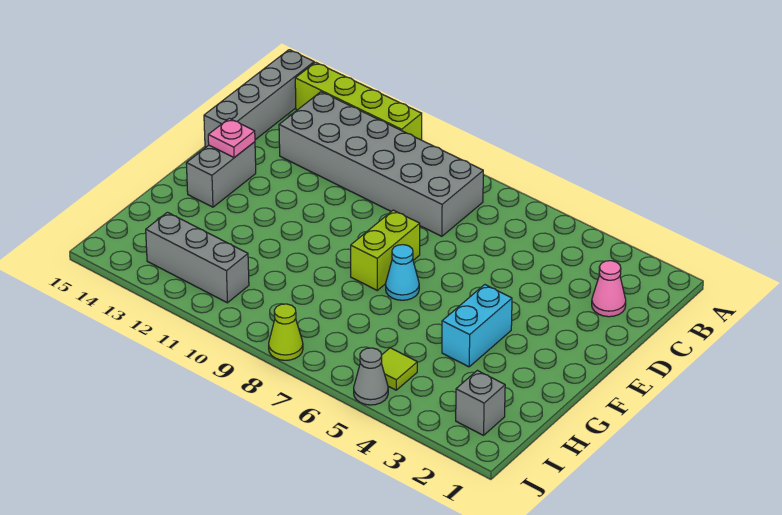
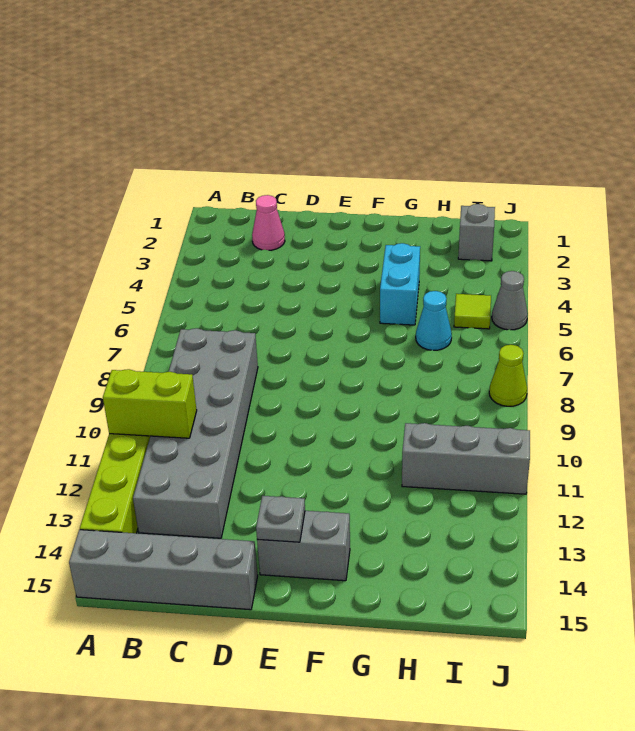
lime 1x2 brick [351,210,420,290] -> lime 1x2 brick moved to [103,369,197,438]
pink 1x1 plate [208,118,255,158] -> grey 1x1 plate [256,496,305,542]
cyan 1x2 brick [442,285,512,367] -> cyan 1x2 brick turned to [380,243,420,325]
cyan 1x1 cone [386,245,419,300] -> cyan 1x1 cone moved to [416,291,452,350]
grey 1x3 brick [146,212,249,303] -> grey 1x3 brick turned to [402,423,530,494]

